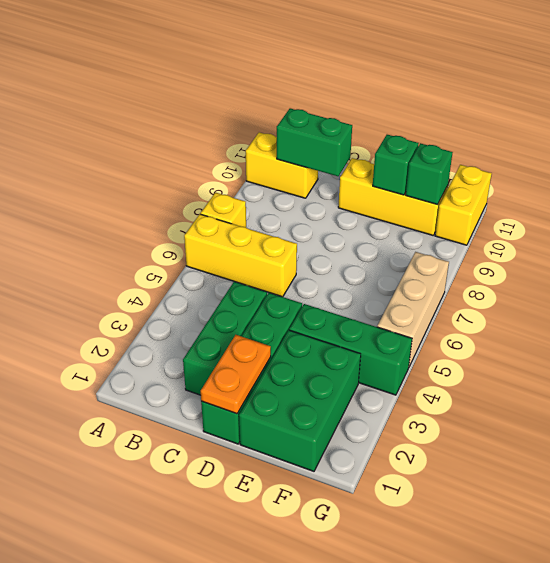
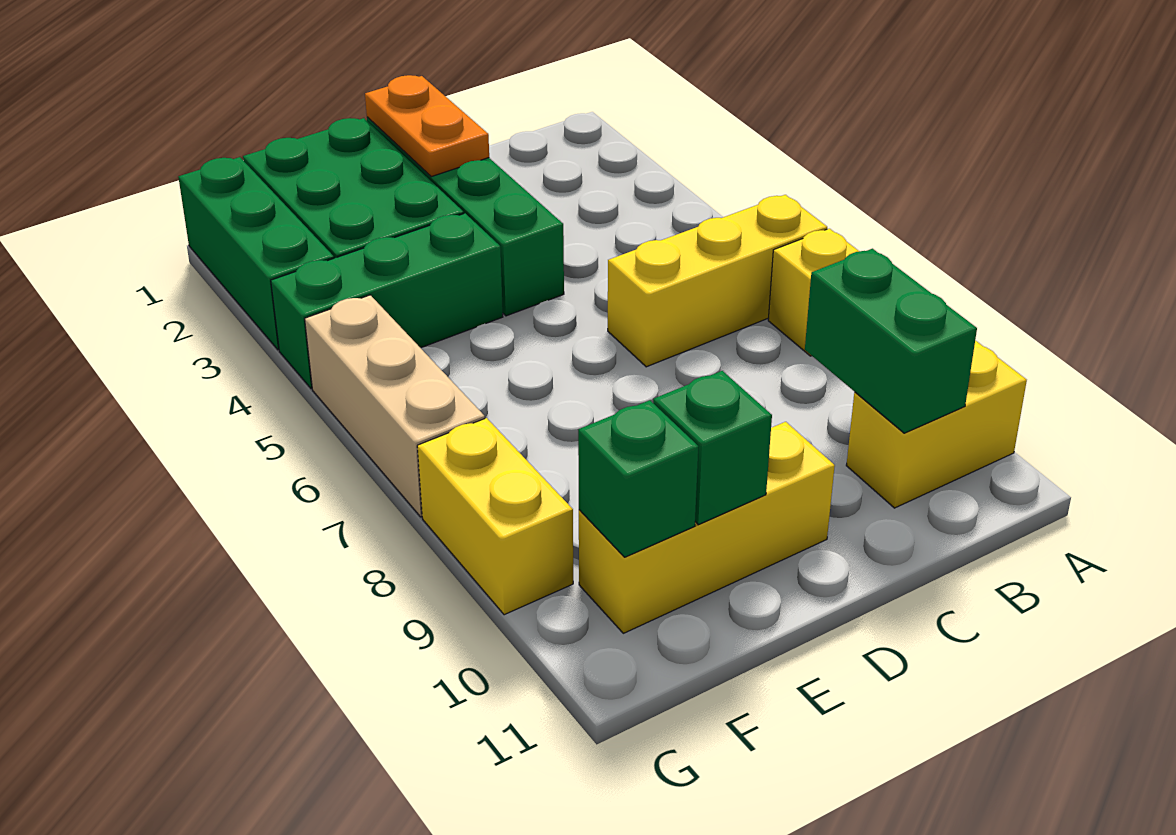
green 1x2 brick [277,108,352,176] -> green 1x2 brick turned to [805,249,977,433]
green 1x3 brick [183,282,267,395] -> green 1x3 brick moved to [178,157,334,350]
yellow 1x2 brick [435,165,492,245] -> yellow 1x2 brick moved to [417,418,573,615]

